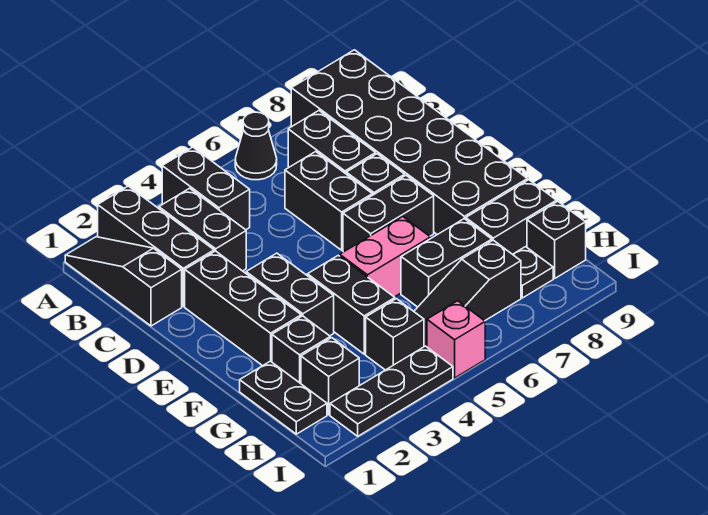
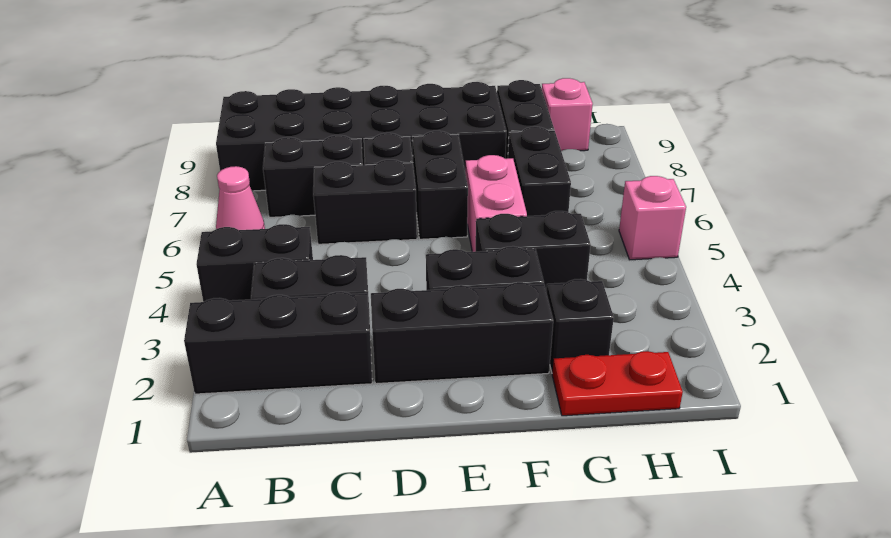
black 1x3 slope [65,237,182,326] -> none
black 1x1 cone [235,112,277,180] -> pink 1x1 cone [216,166,265,230]
black 1x2 plate [240,361,327,434] -> red 1x2 plate [552,351,683,416]
black 1x1 brick [301,338,359,415] -> none
black 1x1 brick [366,299,424,370] -> none
black 1x3 slope [414,240,521,347] -> none
black 1x1 plate [513,247,553,298] -> none
black 1x1 brick [527,201,586,278] -> pink 1x1 brick [542,78,593,151]
black 1x3 plate [330,346,453,436] -> none

